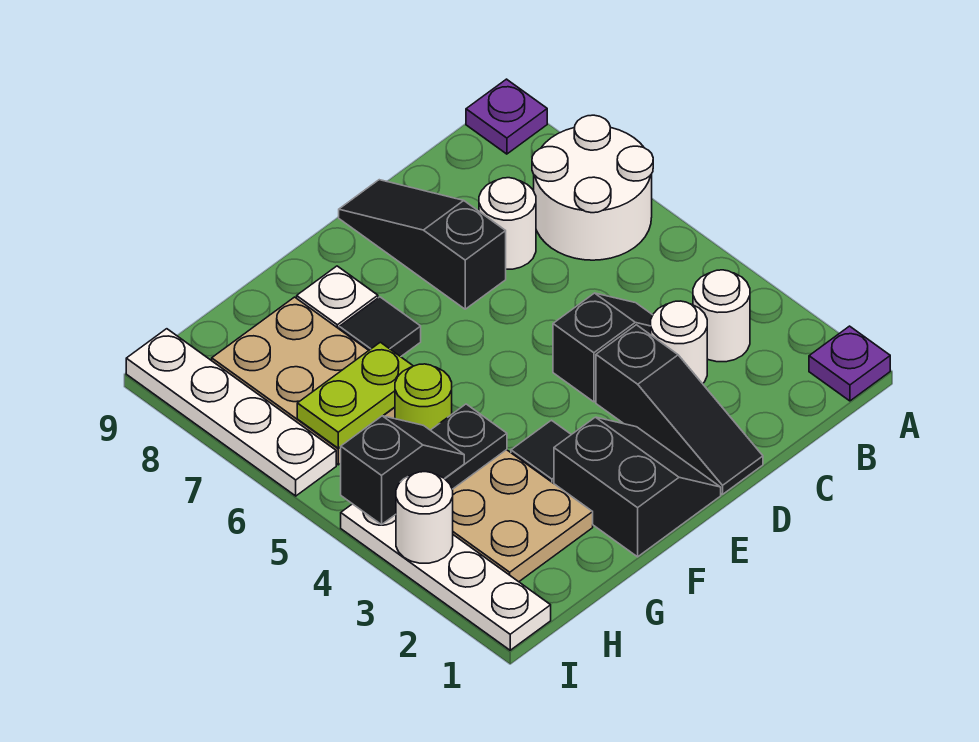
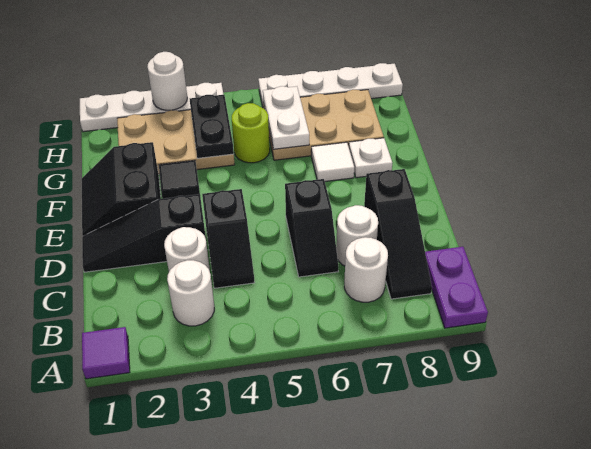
purple 1x1 plate [809,326,890,401] -> purple 1x1 tile [82,327,130,379]
white 2x2 round brick [532,115,653,260] -> white 1x1 round brick [344,237,388,302]
purple 1x1 plate [466,79,547,154] -> purple 1x2 plate [425,247,488,328]
black 1x3 slope [339,180,506,309] -> black 1x3 slope turned to [364,169,432,299]
black 2x2 slope [554,417,721,557] -> black 2x2 slope turned to [82,142,161,236]
black 1x1 tile [339,297,421,357] -> white 1x1 tile [311,142,354,181]
lime 1x2 plate [297,342,413,448] -> white 1x2 plate [263,86,309,149]
black 1x2 slope [341,416,464,525] -> black 1x2 slope moved to [285,179,338,277]

